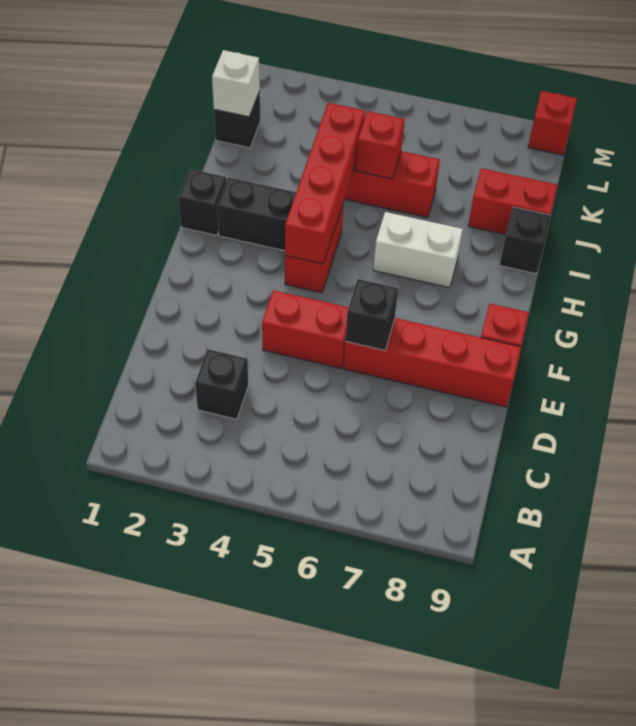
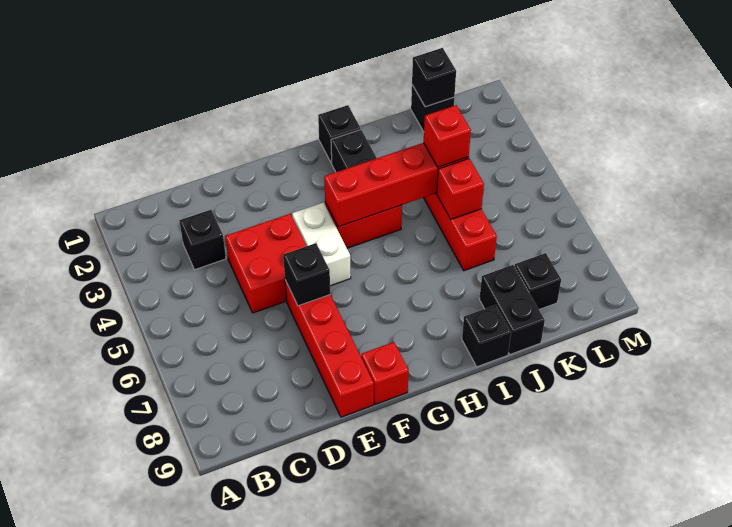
red 1x2 brick [262,290,349,368] -> red 2x2 brick [225,214,306,313]
white 1x2 brick [373,212,463,288] -> white 1x2 brick moved to [292,202,351,286]
red 1x2 brick [468,168,558,235] -> black 1x2 brick [479,265,545,354]
white 1x1 brick [212,50,260,117] -> black 1x1 brick [412,48,456,107]
none -> black 1x1 brick [514,253,561,309]
red 1x1 brick [528,91,577,155] -> red 1x1 brick moved to [424,105,471,167]

